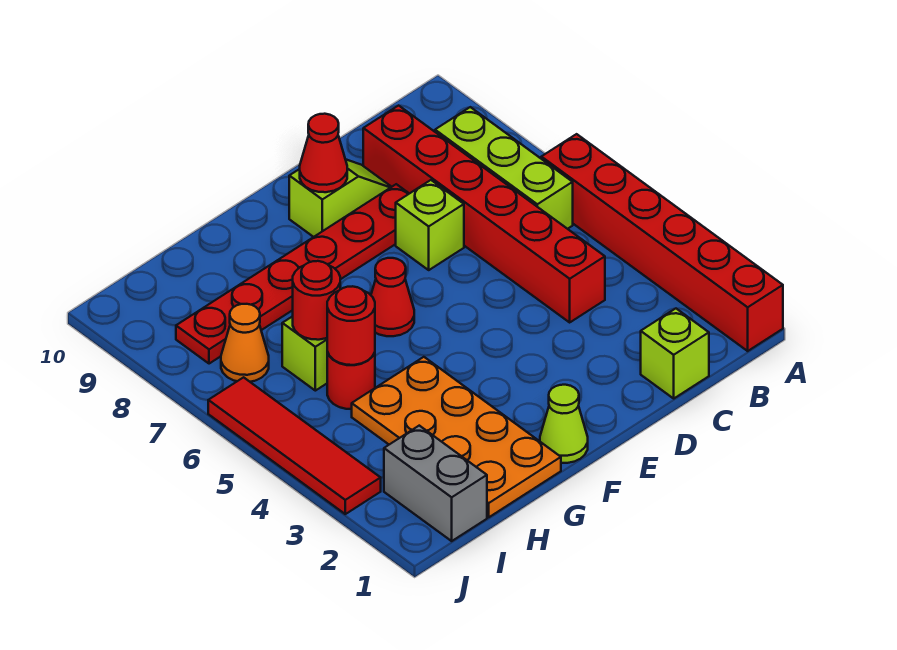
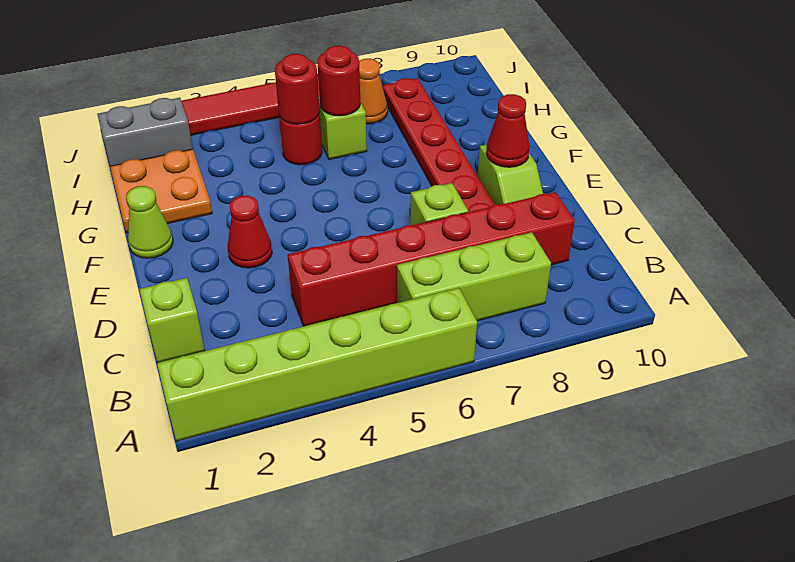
red 1x6 brick [541,134,783,351] -> lime 1x6 brick [157,288,477,441]
red 1x1 cone [371,258,414,336] -> red 1x1 cone moved to [228,195,272,268]
orange 2x4 plate [352,357,561,517] -> orange 2x2 plate [110,149,212,233]

